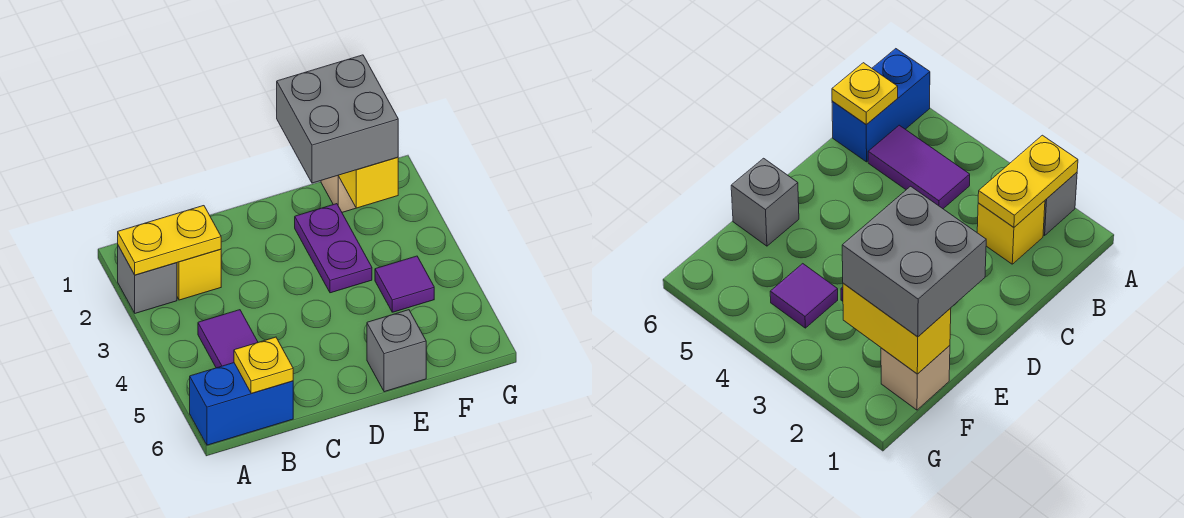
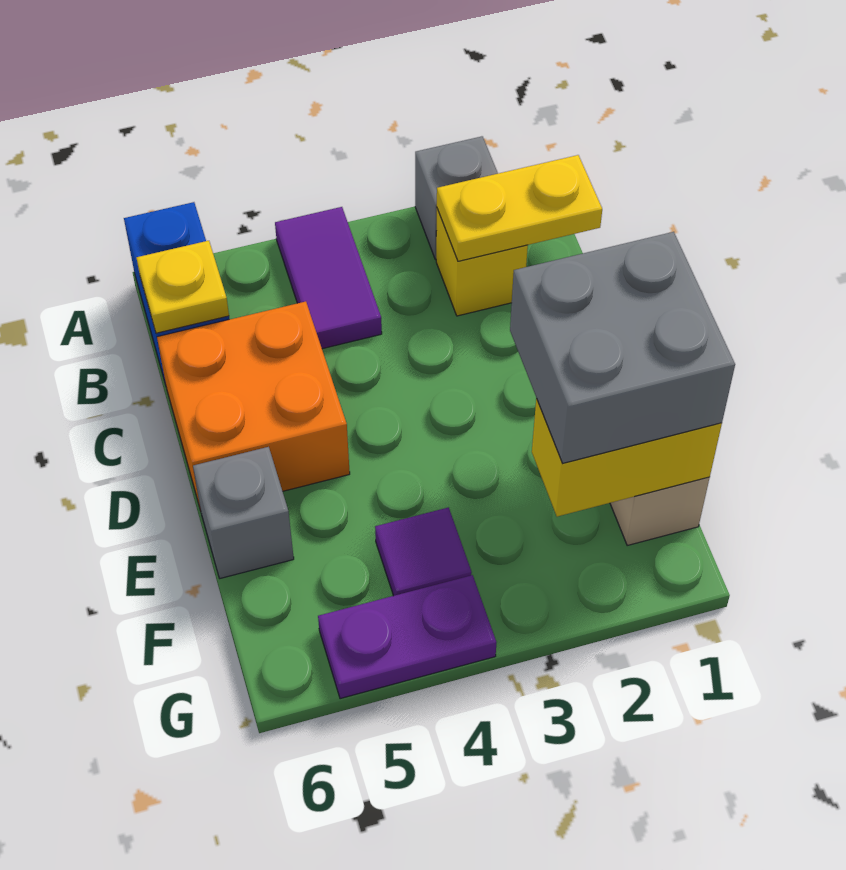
yellow 1x2 plate [118,206,221,275] -> yellow 1x2 plate turned to [437,155,602,261]
purple 1x2 tile [198,310,258,368] -> purple 1x2 tile turned to [275,207,382,349]
none -> orange 2x2 brick [157,301,350,510]
purple 1x2 plate [295,204,372,293] -> purple 1x2 plate moved to [318,575,497,699]

